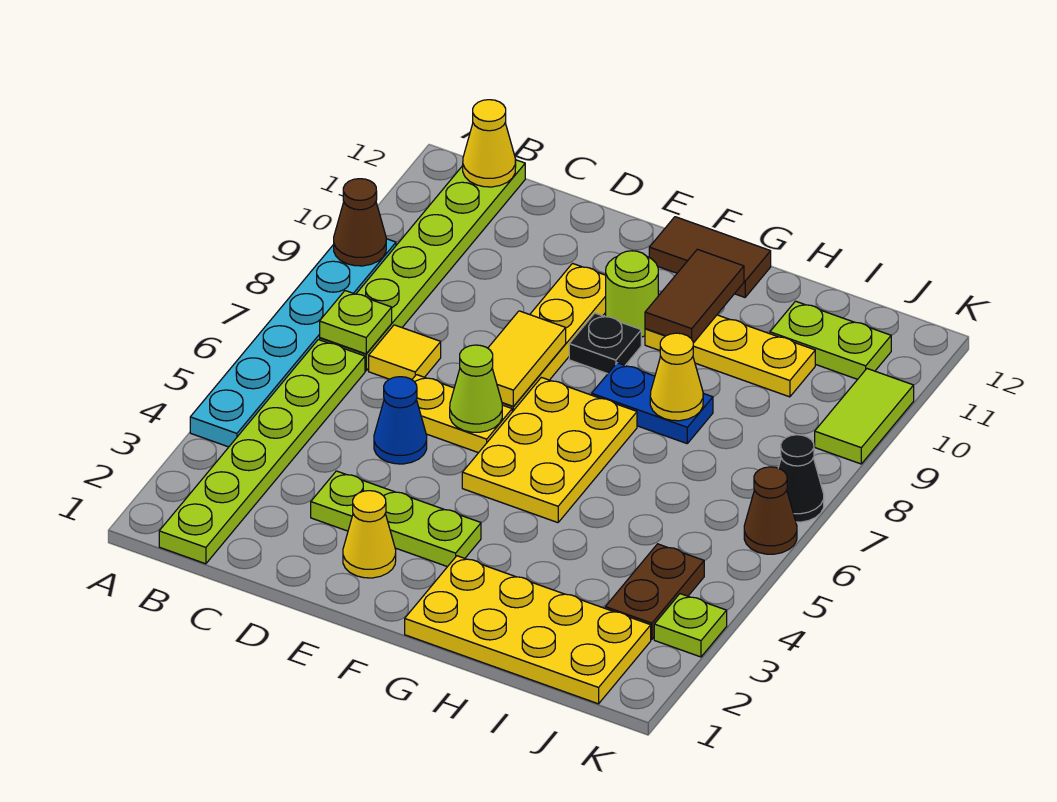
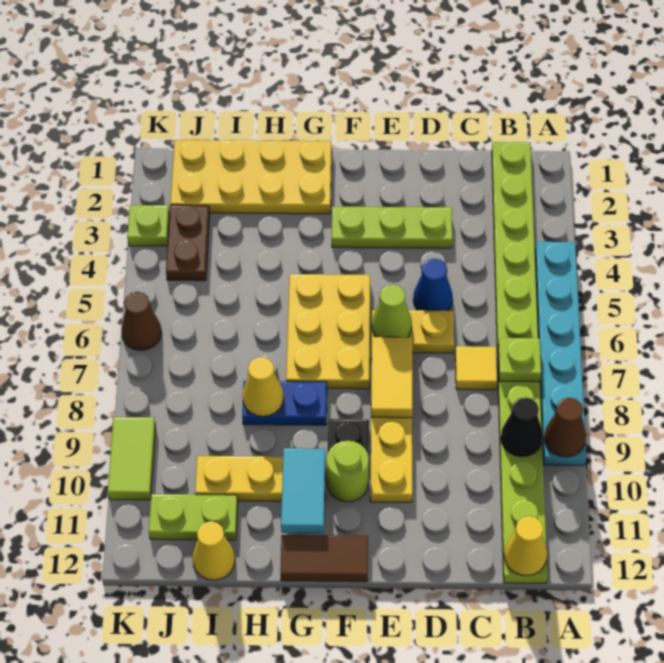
yellow 1x1 cone [343,491,396,578] -> yellow 1x1 cone moved to [192,521,235,580]
brown 1x2 tile [645,249,744,343] -> cyan 1x2 tile [281,448,325,533]
black 1x1 cone [778,435,824,522] -> black 1x1 cone moved to [501,397,543,457]

